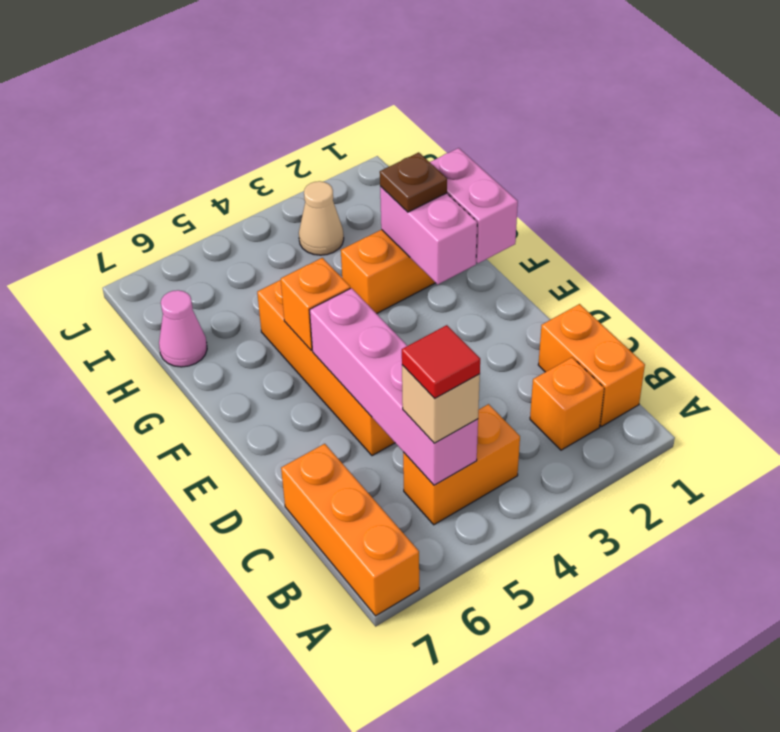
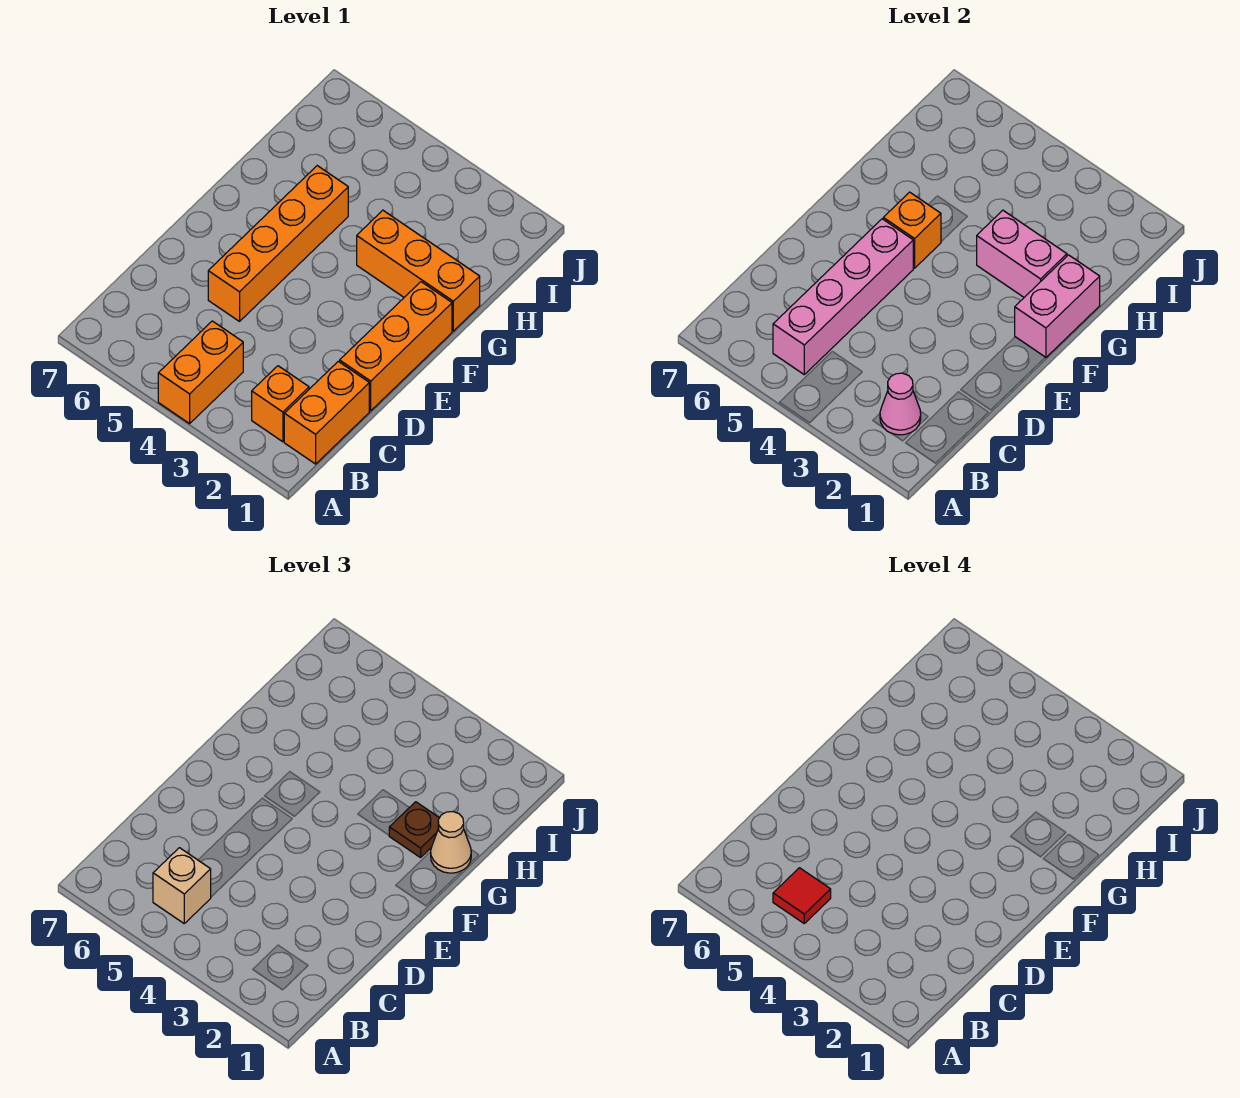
orange 1x3 brick [281,444,419,616] -> orange 1x3 brick moved to [340,282,452,411]
orange 1x2 brick [403,404,520,525] -> orange 1x2 brick turned to [158,321,243,424]
pink 1x2 brick [380,186,477,284] -> pink 1x2 brick turned to [977,210,1067,297]
pink 1x1 cone [159,290,207,367] -> pink 1x1 cone moved to [880,373,921,435]
tan 1x1 cone [299,181,344,255] -> tan 1x1 cone moved to [431,812,471,873]

